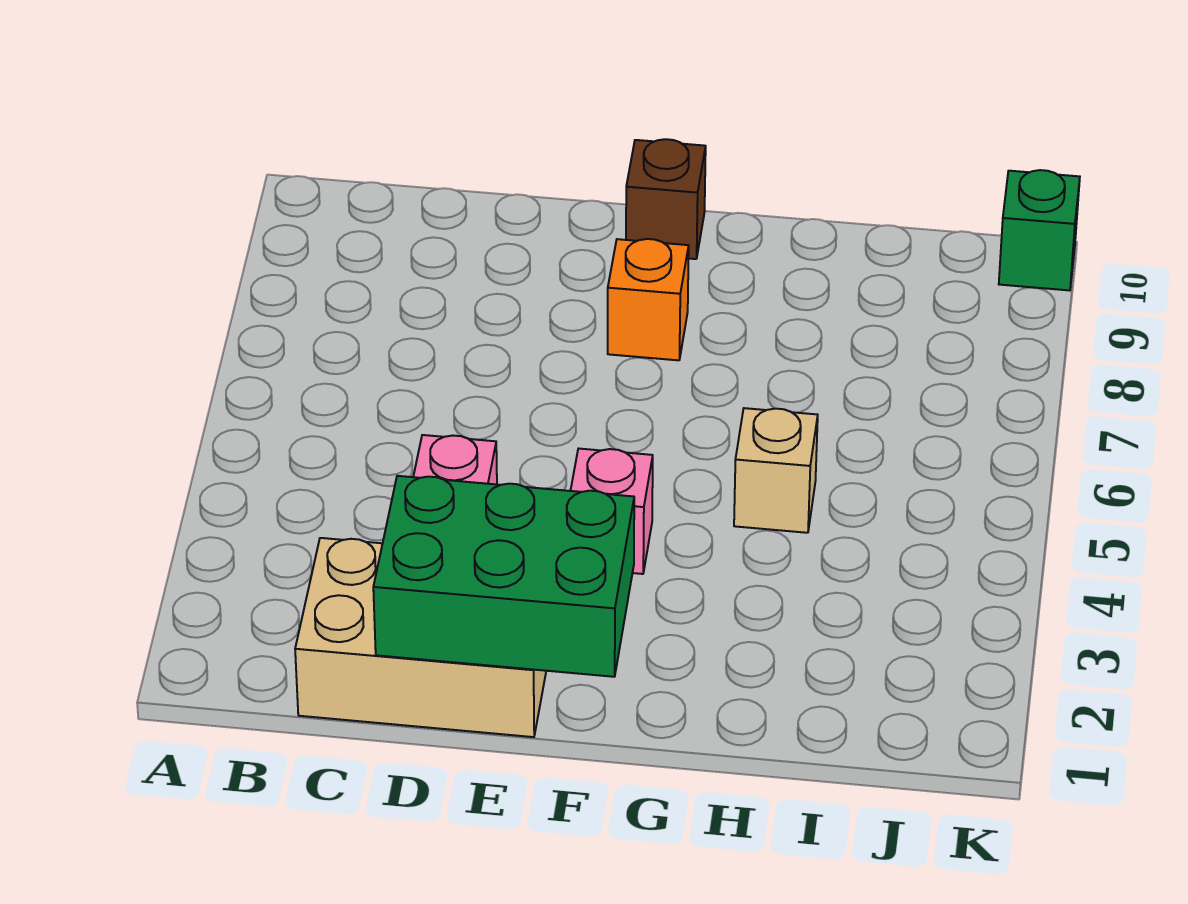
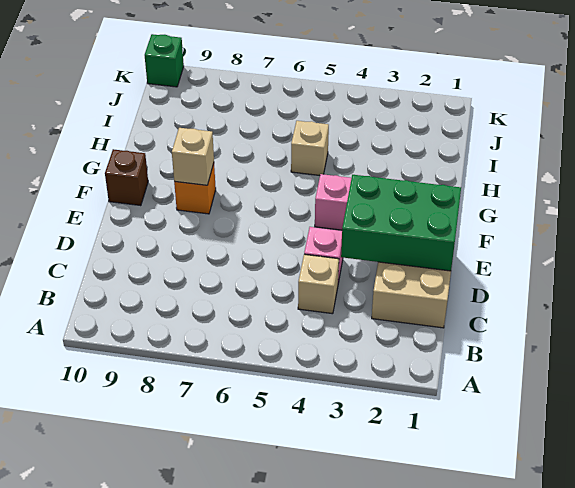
none -> tan 1x1 brick [298,254,339,314]
green 2x3 brick [373,476,634,677] -> green 2x3 brick turned to [341,175,461,271]
none -> tan 1x1 brick [172,128,214,185]

